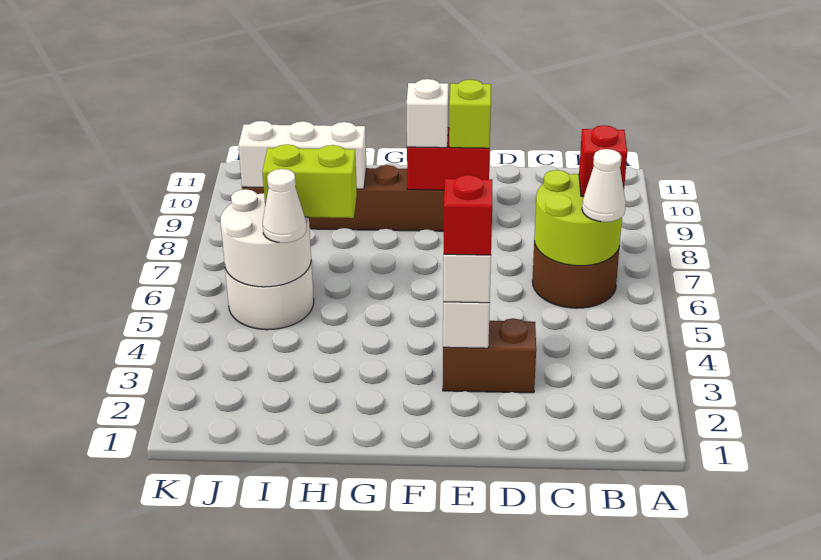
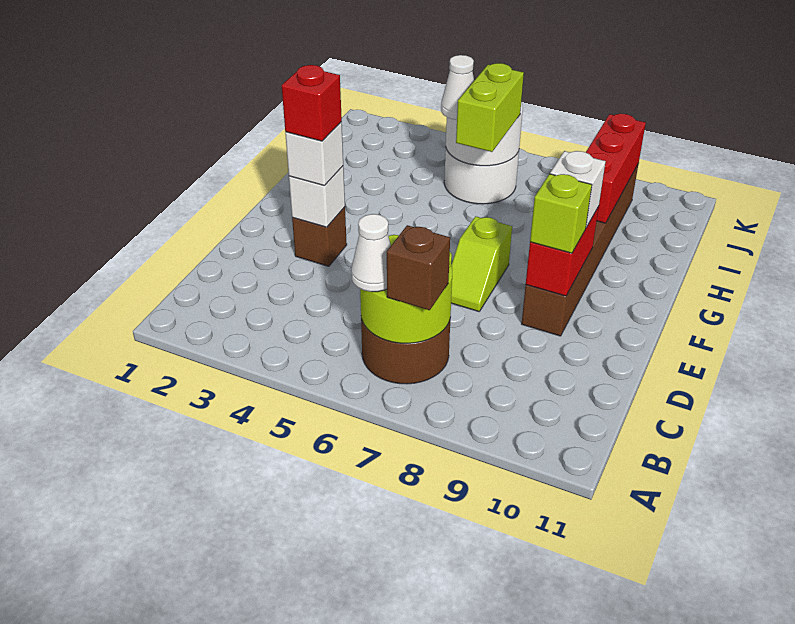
red 1x1 brick [579,125,627,197] -> brown 1x1 brick [387,225,450,310]
brown 1x2 brick [443,318,536,393] -> brown 1x1 brick [292,207,347,266]
none -> lime 1x2 slope [451,216,512,311]
white 1x3 brick [238,121,366,189] -> red 1x3 brick [586,114,646,223]

